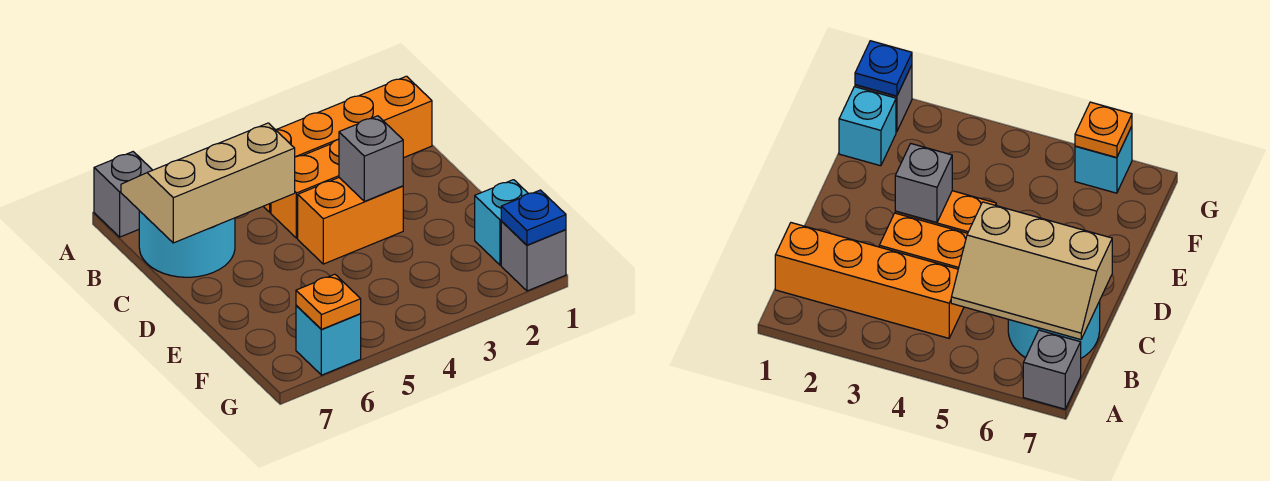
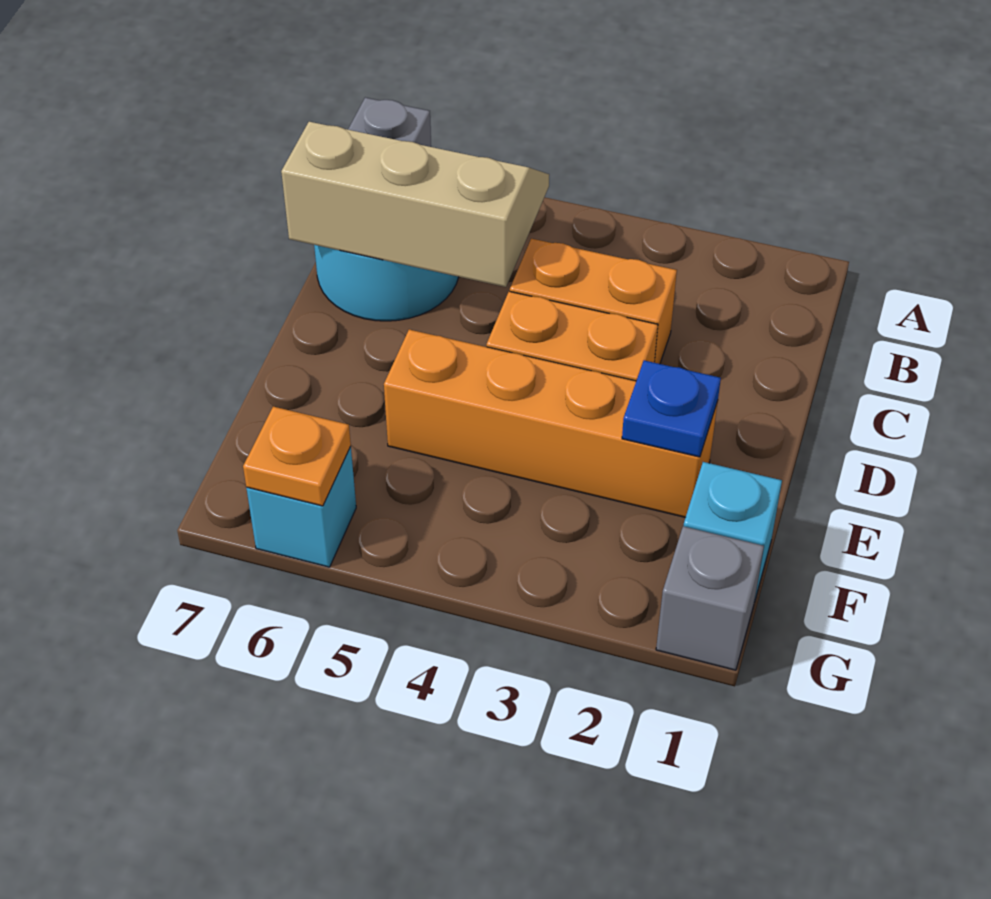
orange 1x4 brick [263,76,432,212] -> orange 1x4 brick moved to [384,329,718,517]
grey 1x1 brick [339,116,403,201] -> none
blue 1x1 plate [501,190,566,245] -> blue 1x1 plate moved to [622,360,721,457]

